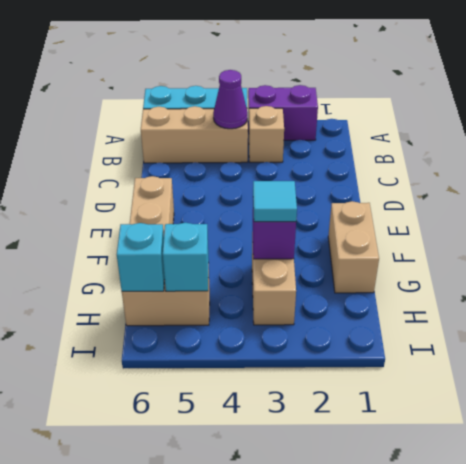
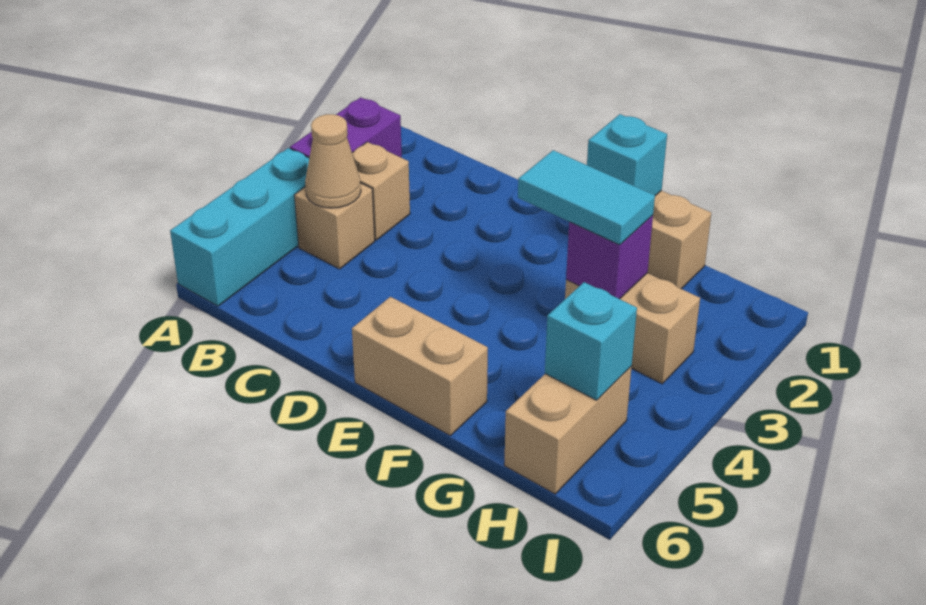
tan 1x3 brick [141,106,248,163] -> tan 1x1 brick [294,183,375,269]
purple 1x1 cone [213,70,248,129] -> tan 1x1 cone [305,114,361,208]
cyan 1x1 tile [253,181,297,222] -> cyan 1x2 tile [518,150,655,245]
cyan 1x1 brick [117,223,165,291] -> cyan 1x1 brick moved to [587,114,667,196]

